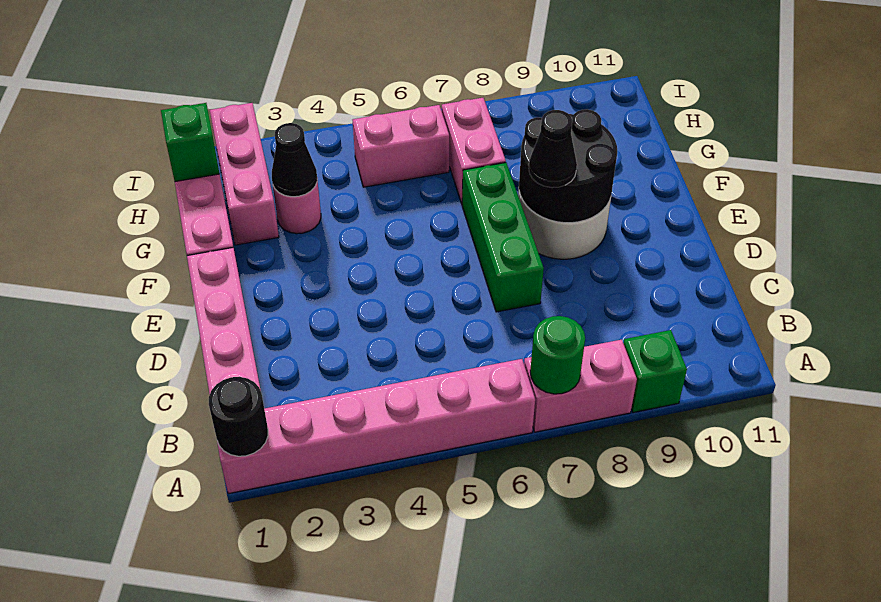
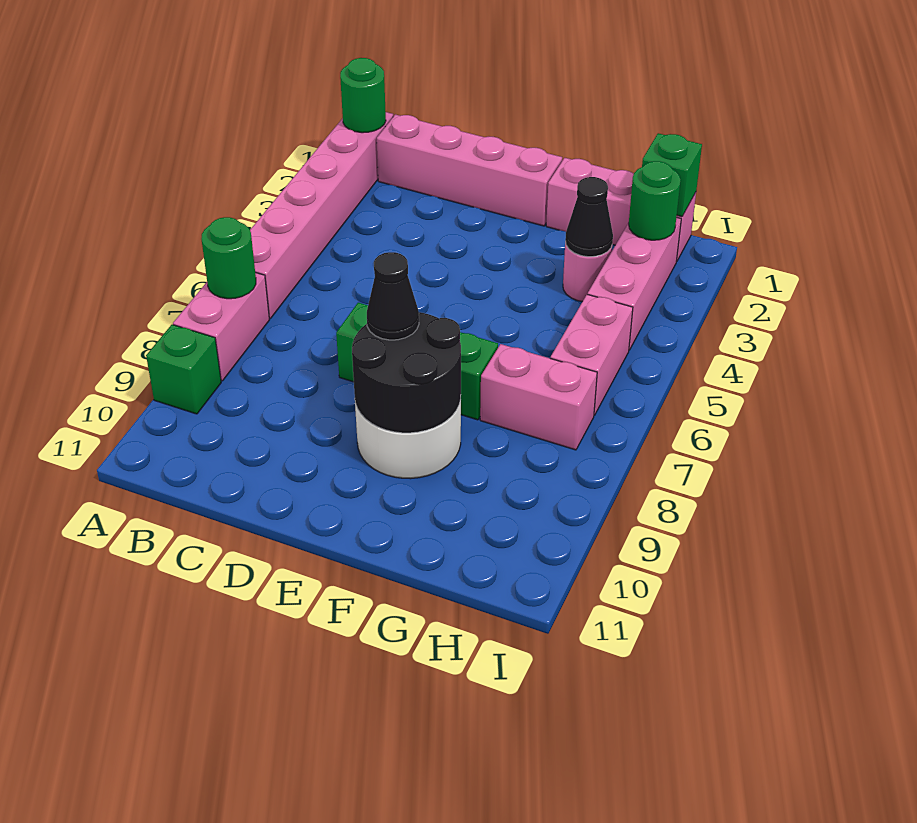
black 1x1 round brick [209,377,268,456] -> green 1x1 round brick [340,58,386,133]
pink 1x3 brick [210,103,279,245] -> pink 1x3 brick turned to [588,217,681,350]
none -> green 1x1 round brick [629,161,681,240]

